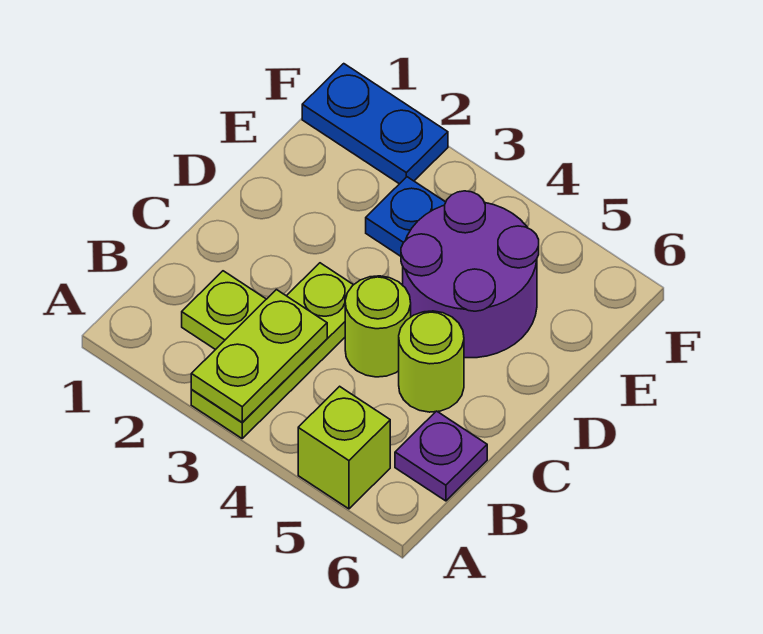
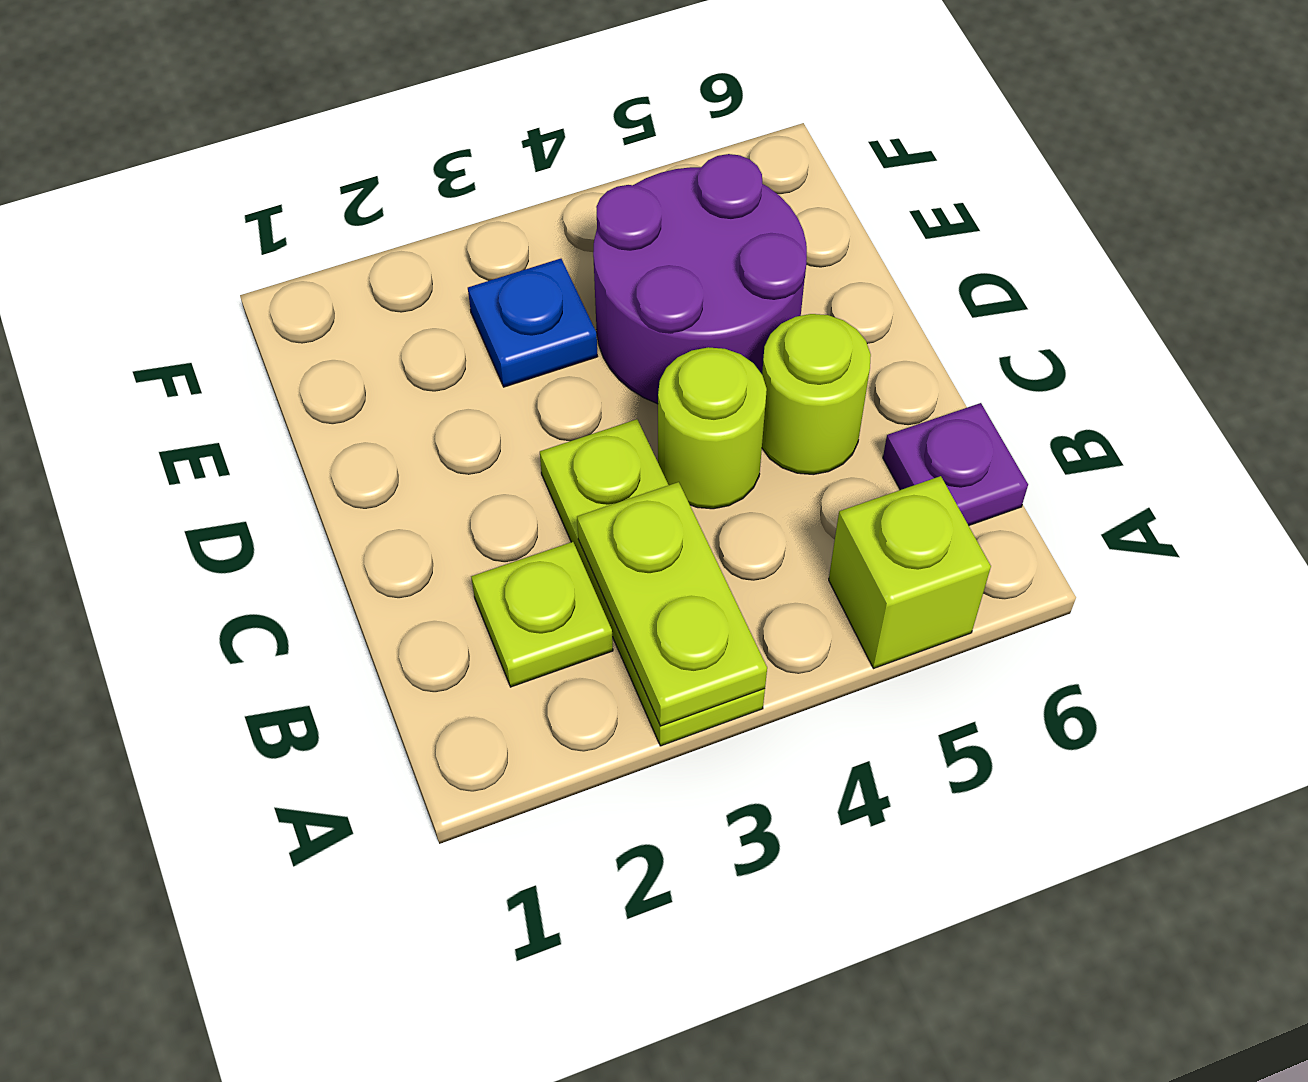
blue 1x2 plate [302,64,448,184] -> none

